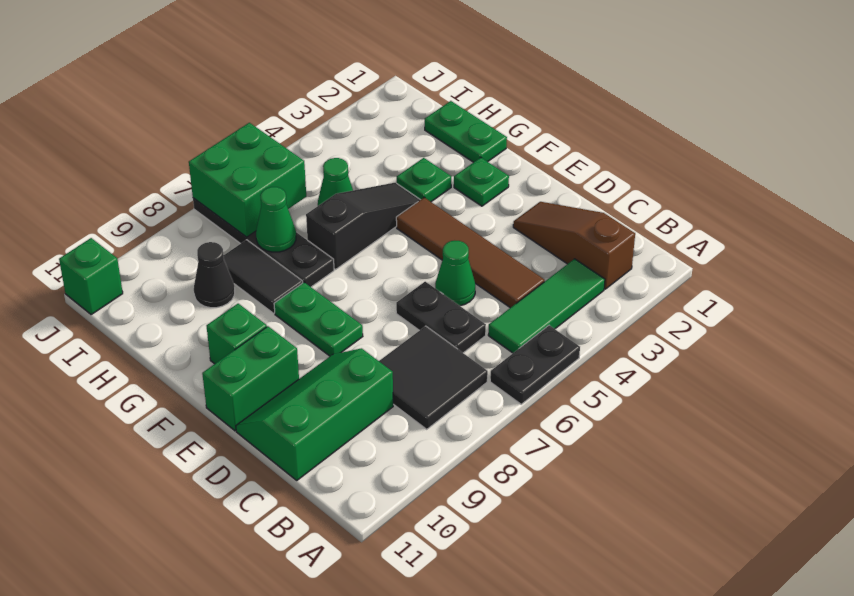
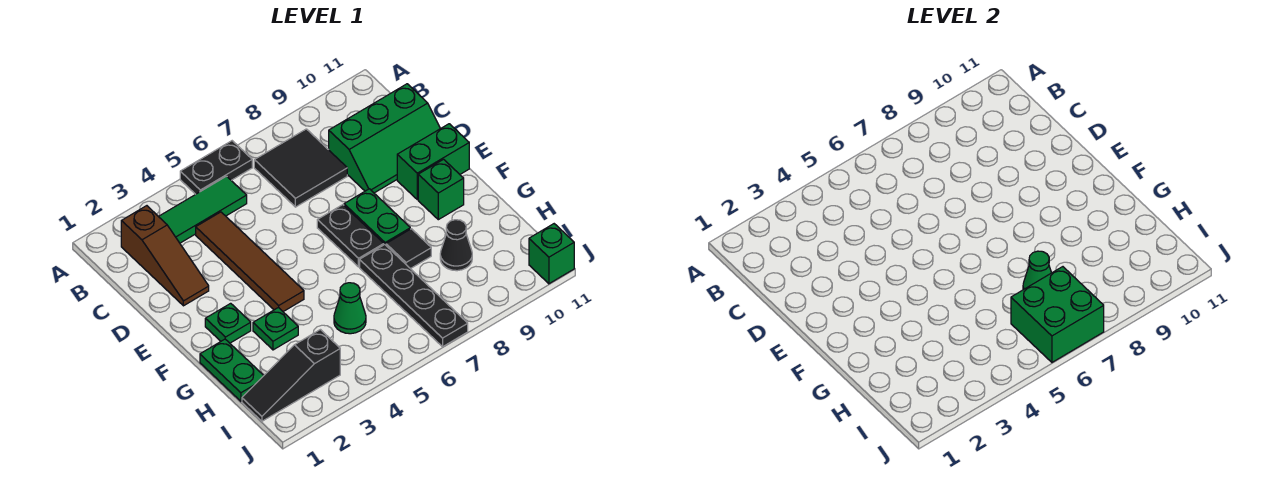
black 1x2 plate [396,282,486,353] -> black 1x2 plate moved to [317,205,384,267]
green 1x1 cone [435,241,475,306] -> none
black 1x3 slope [306,183,420,269] -> black 1x3 slope moved to [242,330,340,421]
black 1x2 tile [224,240,303,313] -> black 1x1 tile [386,229,431,269]

